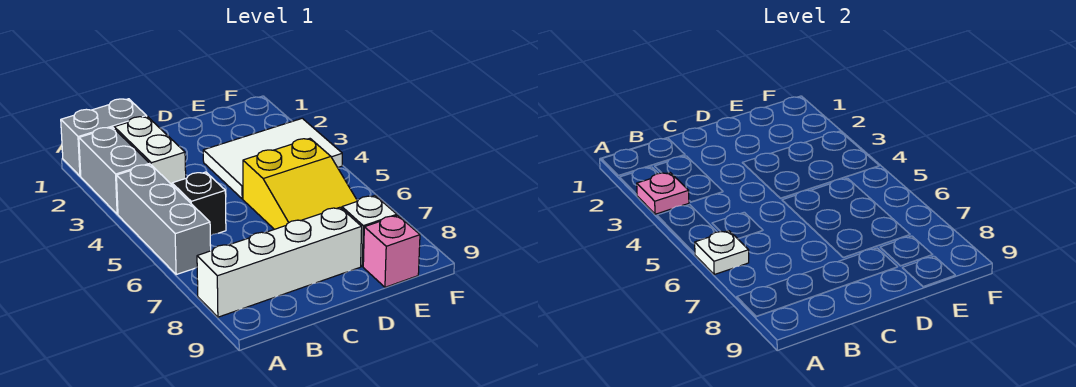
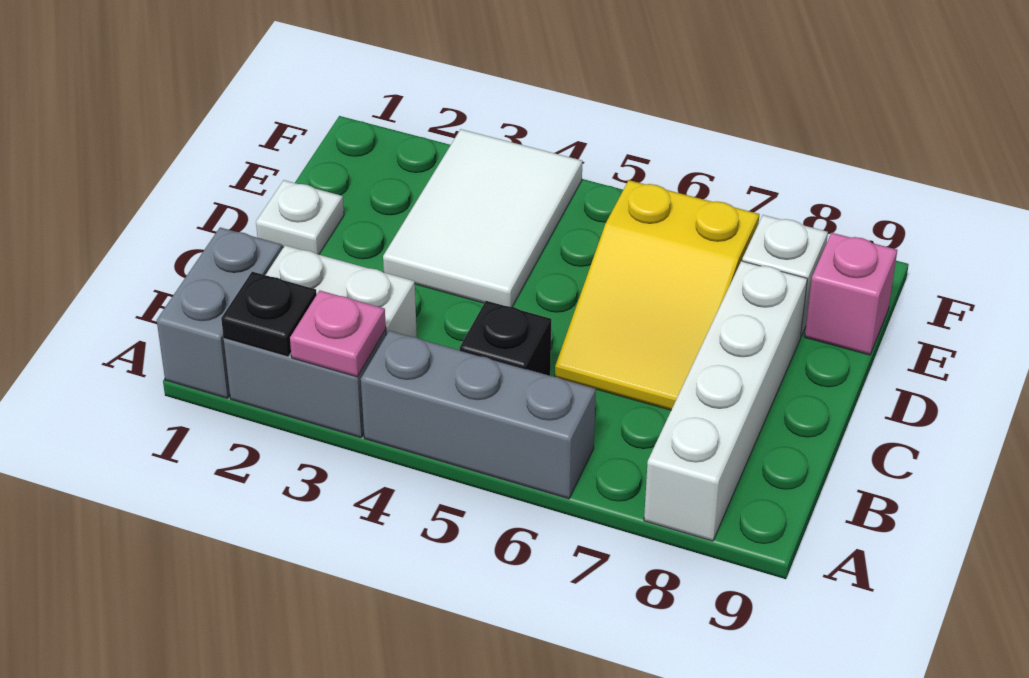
none -> black 1x1 plate [221,272,317,357]
white 1x1 plate [695,231,749,274] -> white 1x1 plate moved to [256,180,344,254]
yellow 2x3 slope [243,139,357,229] -> yellow 2x3 slope turned to [555,180,759,410]

